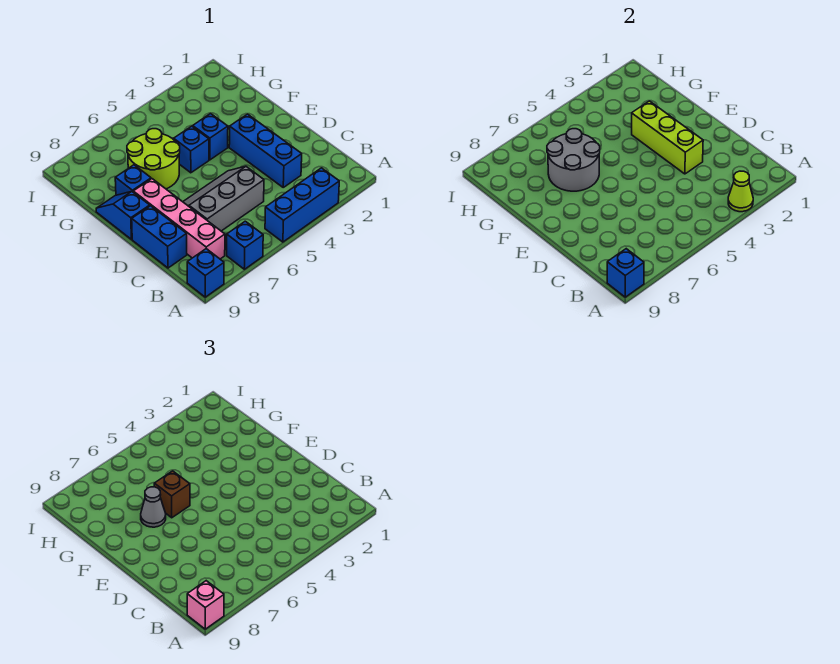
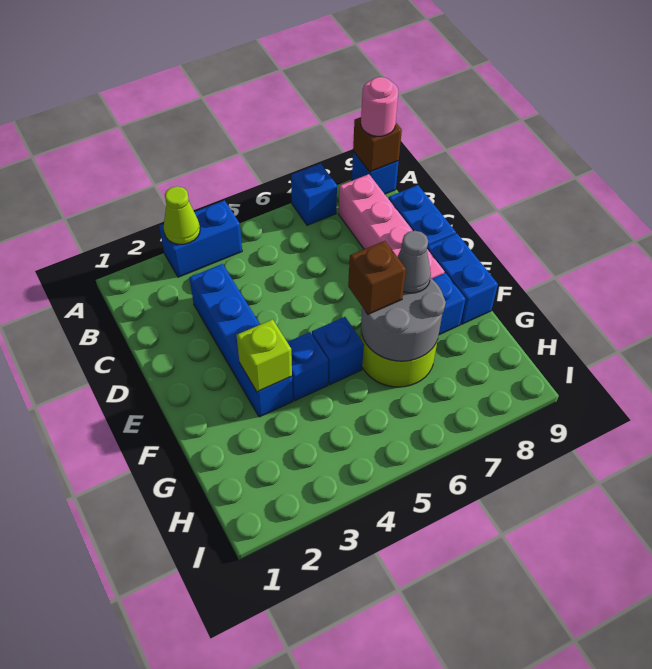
blue 1x3 brick [265,168,339,242] -> blue 1x2 brick [159,200,242,277]
blue 1x1 brick [607,249,644,297] -> brown 1x1 brick [353,117,402,172]
pink 1x1 brick [187,581,224,629] -> pink 1x1 round brick [361,77,398,136]
blue 1x3 brick [229,114,302,187] -> blue 1x4 brick [189,264,293,417]
grey 2x3 slope [183,166,264,231] -> none
lime 1x3 brick [632,101,703,174] -> lime 1x1 brick [237,319,292,392]
blue 1x2 slope [96,192,150,239] -> blue 1x2 brick [427,233,498,324]

